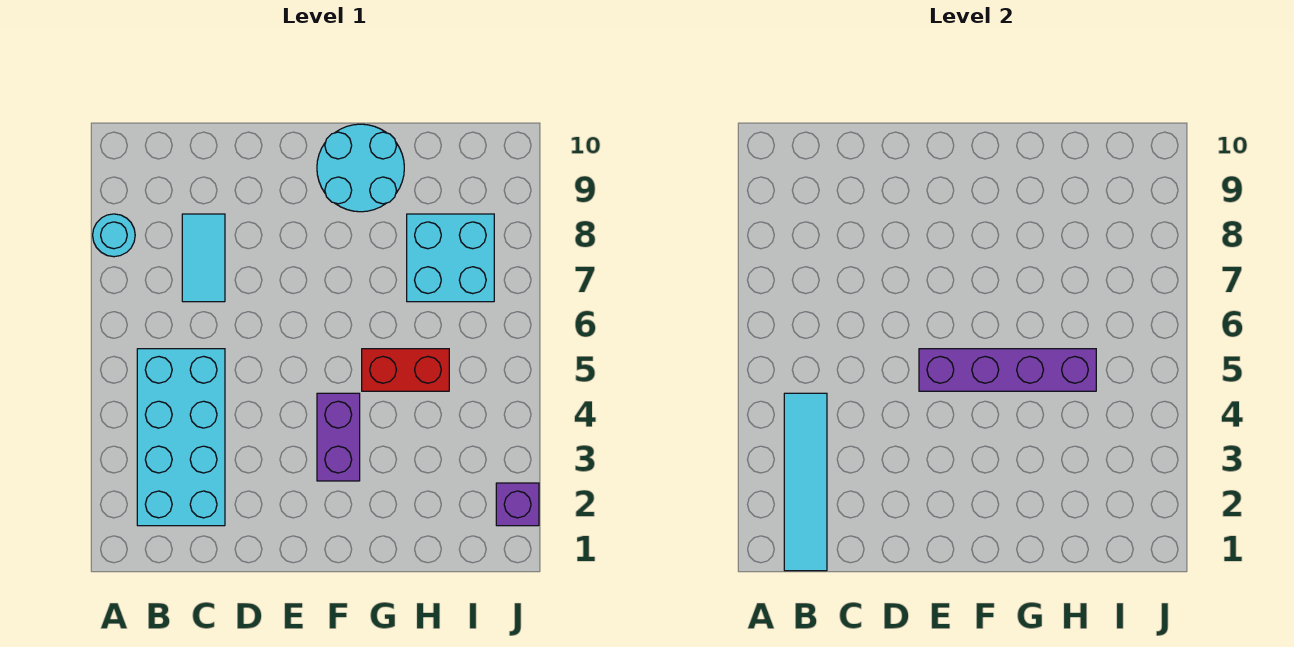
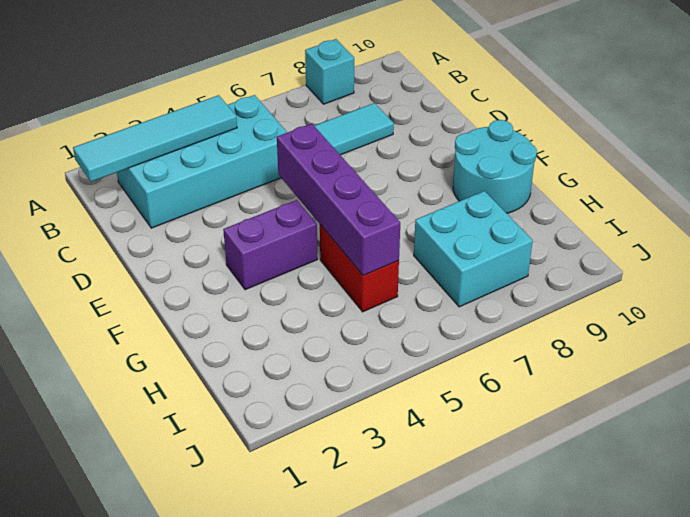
cyan 1x1 round brick [93,214,135,257] -> cyan 1x1 brick [305,39,354,104]
purple 1x1 brick [496,483,539,526] -> none

